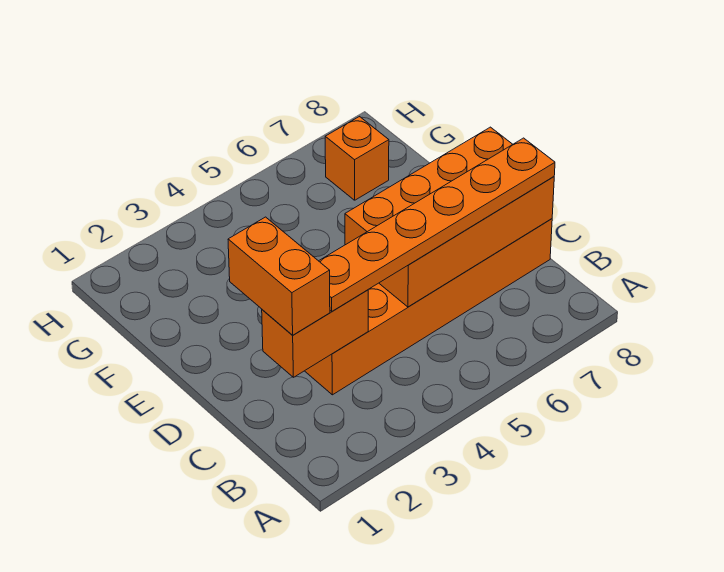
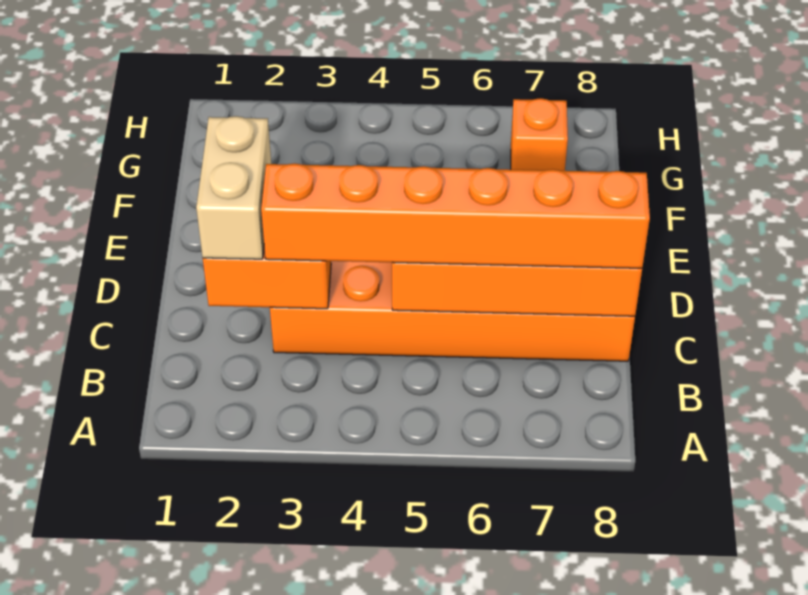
orange 1x2 brick [228,217,330,335] -> tan 1x2 brick [196,116,271,259]
orange 1x6 plate [319,138,555,311] -> orange 1x6 brick [261,163,650,268]

